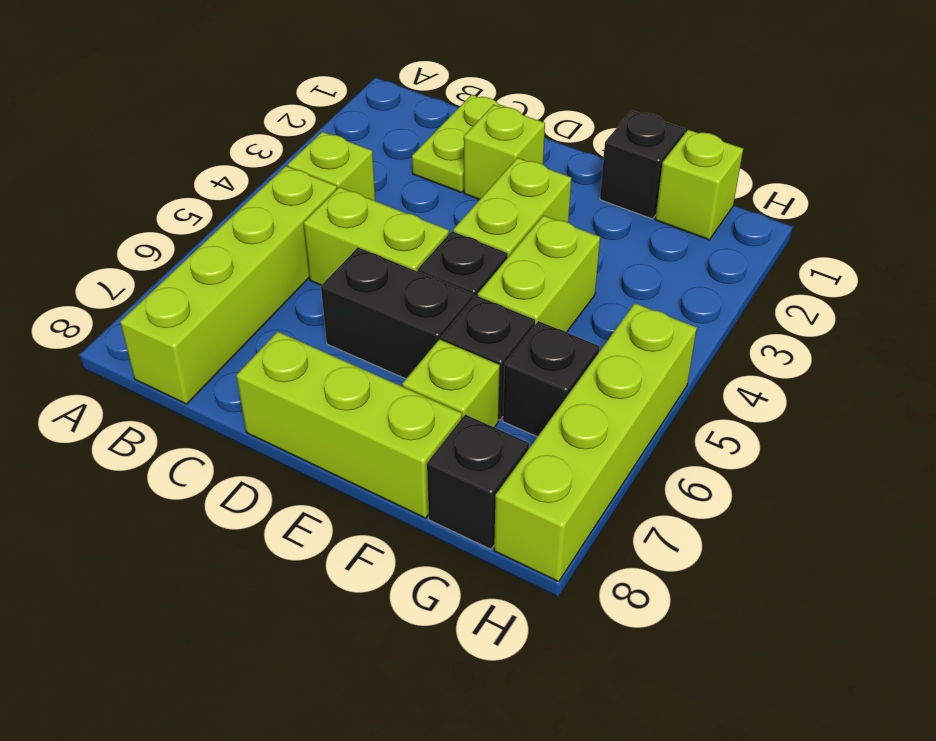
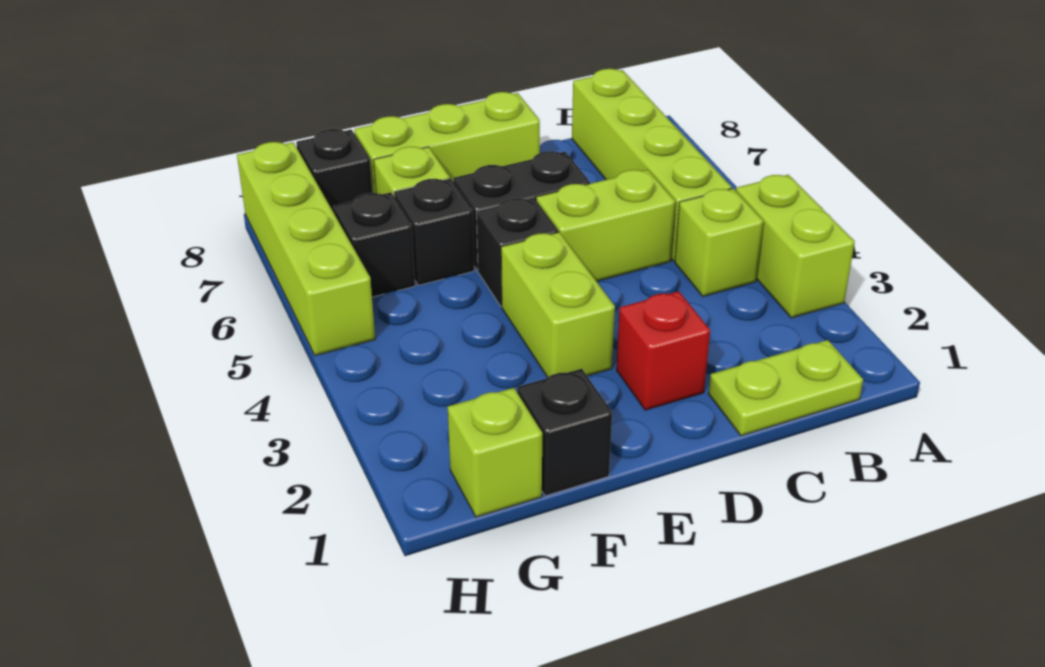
lime 1x2 plate [412,95,505,192] -> lime 1x2 plate turned to [709,340,863,436]
lime 1x1 brick [464,105,545,200] -> red 1x1 brick [616,291,710,410]
lime 1x2 brick [478,215,600,332] -> lime 1x2 brick moved to [736,175,855,318]

